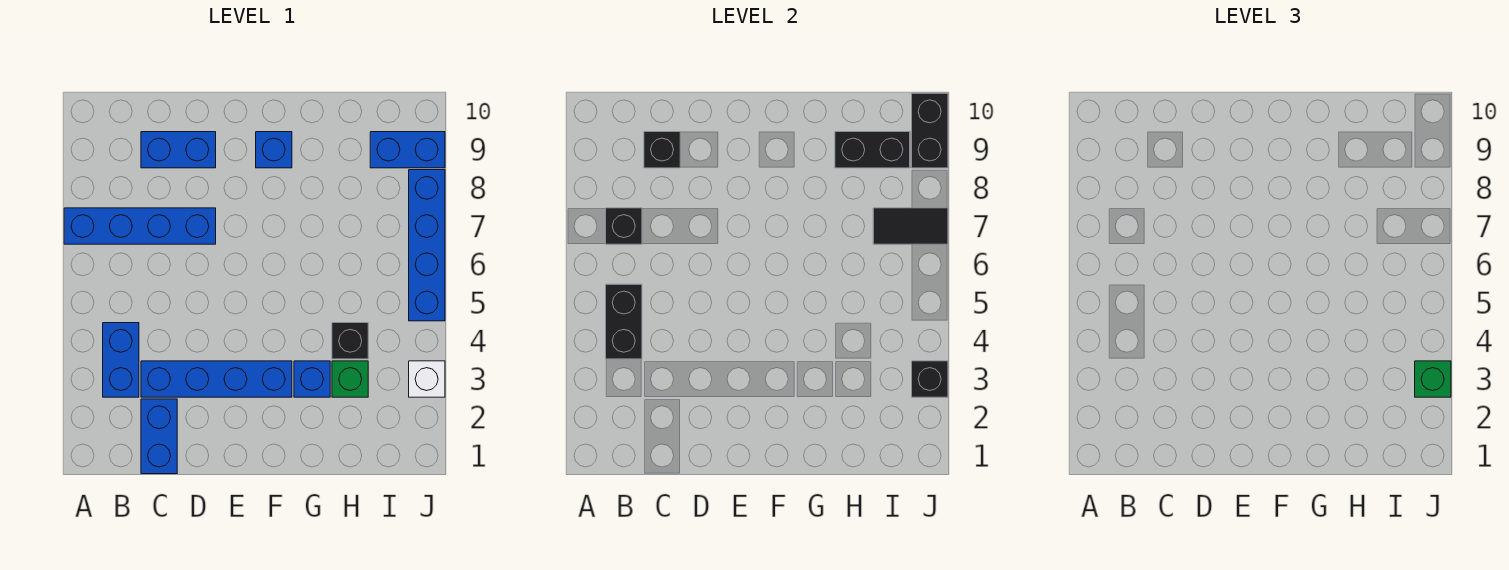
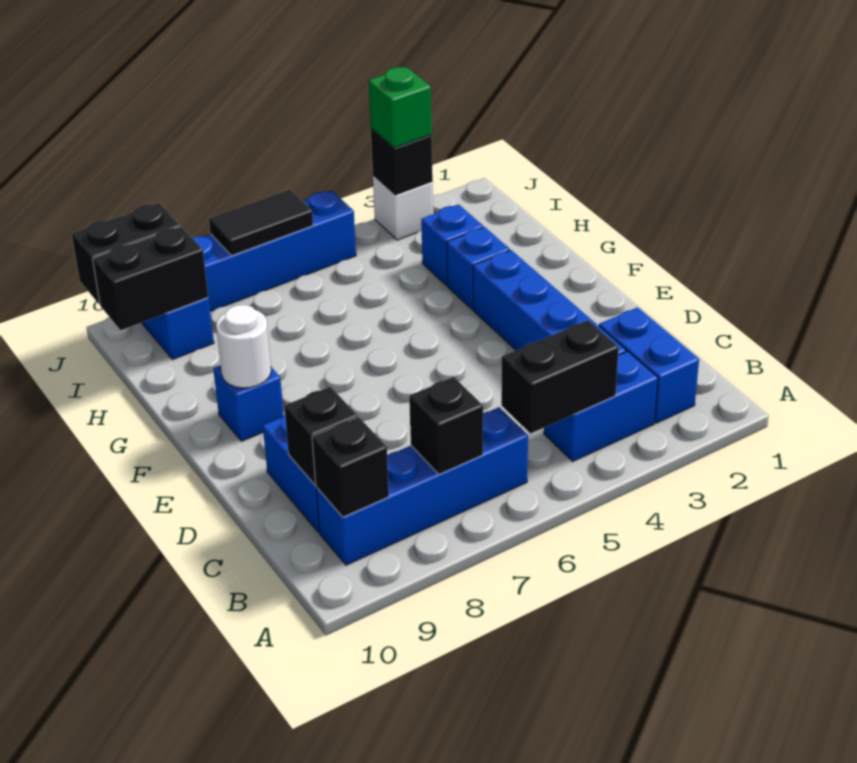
blue 1x4 brick [64,208,216,244] -> blue 1x4 brick turned to [316,407,528,565]
blue 1x2 brick [141,399,177,474] -> blue 1x2 brick turned to [599,307,699,423]
none -> white 1x1 round brick [216,305,271,388]
green 1x1 brick [332,361,368,397] -> blue 1x1 brick [421,205,483,286]
black 1x1 brick [332,323,368,359] -> black 1x1 brick moved to [312,417,389,517]
black 1x2 brick [835,132,910,168] -> black 1x2 brick turned to [93,226,208,330]
black 1x2 tile [873,208,948,244] -> black 1x2 tile turned to [209,189,313,256]

